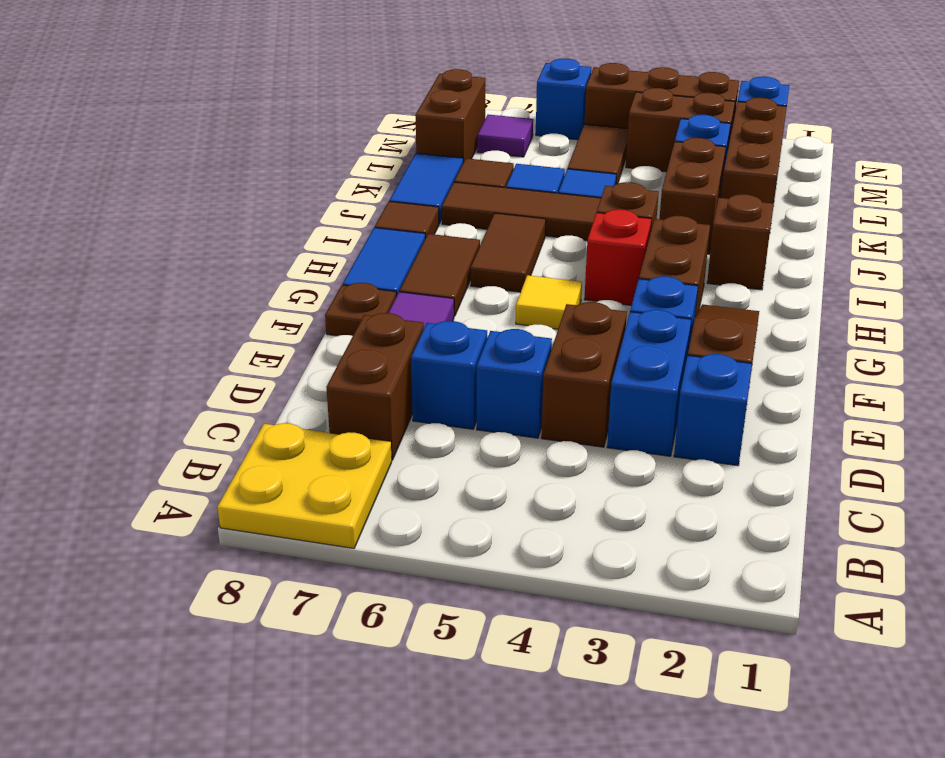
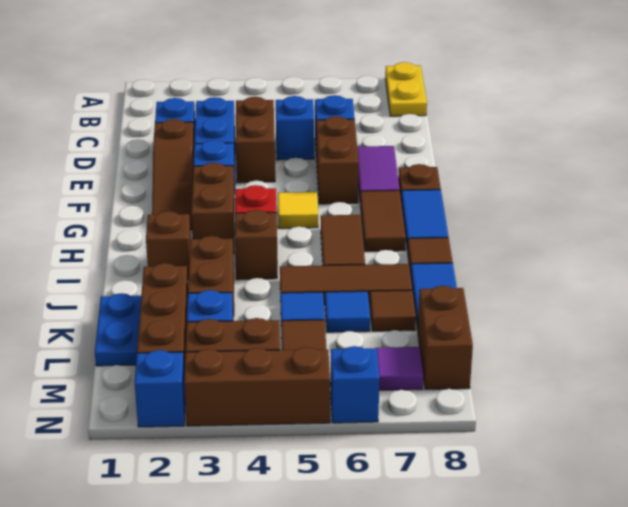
yellow 2x2 plate [217,423,392,548] -> yellow 1x2 plate [385,62,427,116]
brown 1x2 brick [326,313,424,460] -> brown 1x2 brick moved to [316,116,359,204]
none -> blue 1x2 plate [95,293,141,366]

